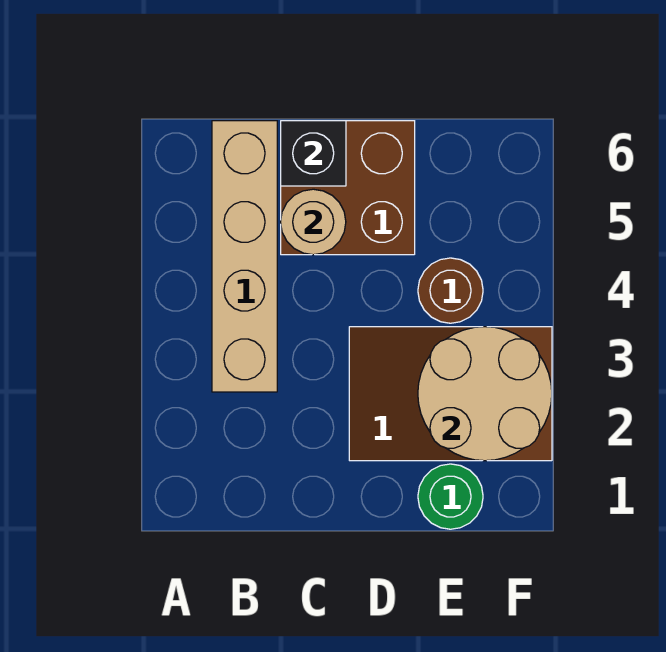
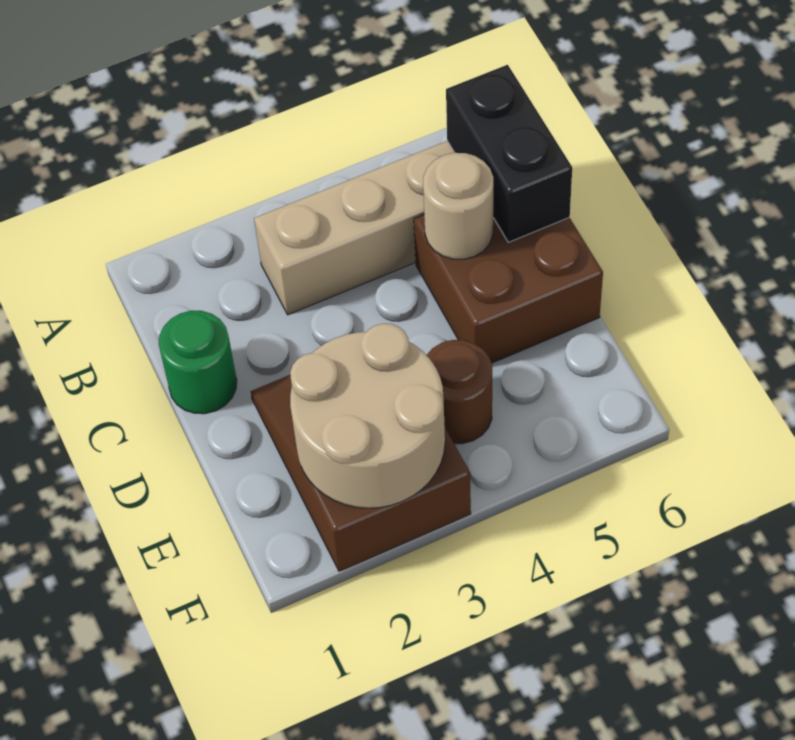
black 1x1 brick [281,121,346,186] -> black 1x2 brick [446,65,572,242]
green 1x1 round brick [418,464,483,529] -> green 1x1 round brick moved to [159,311,237,414]

